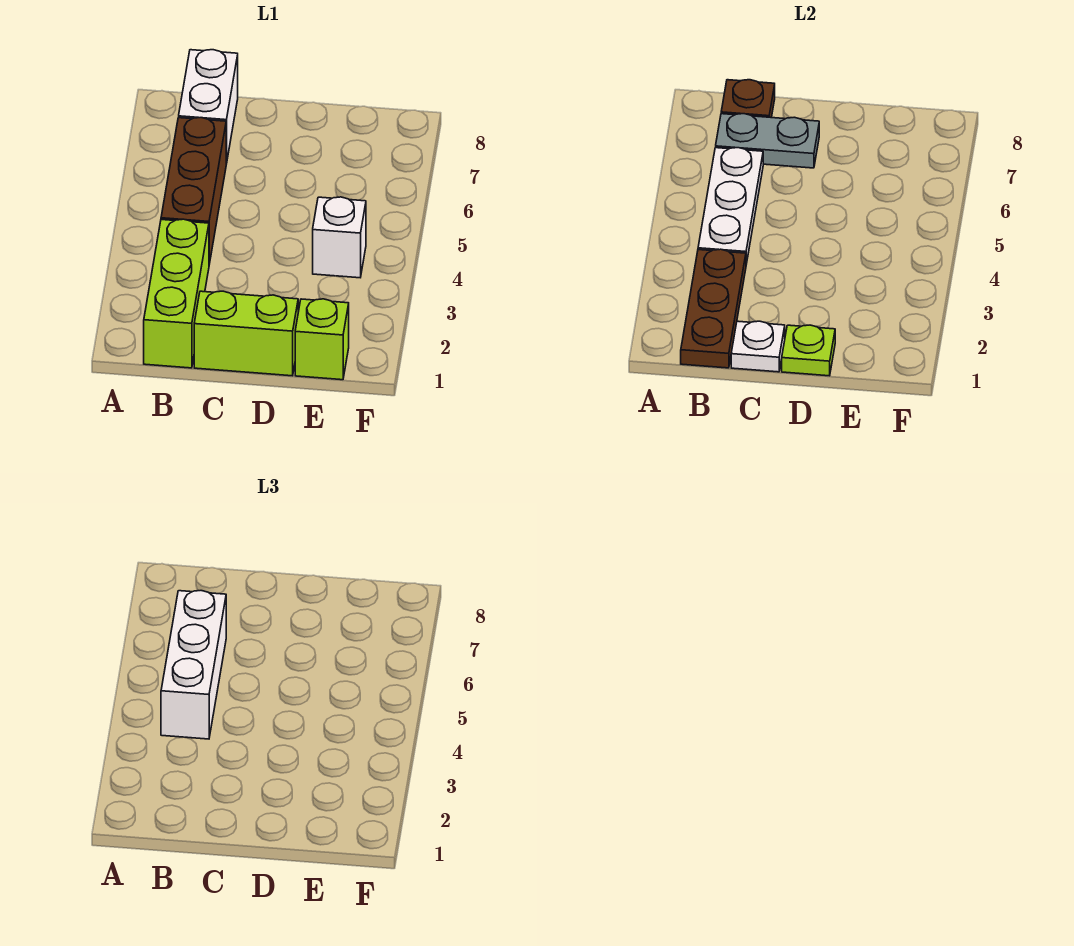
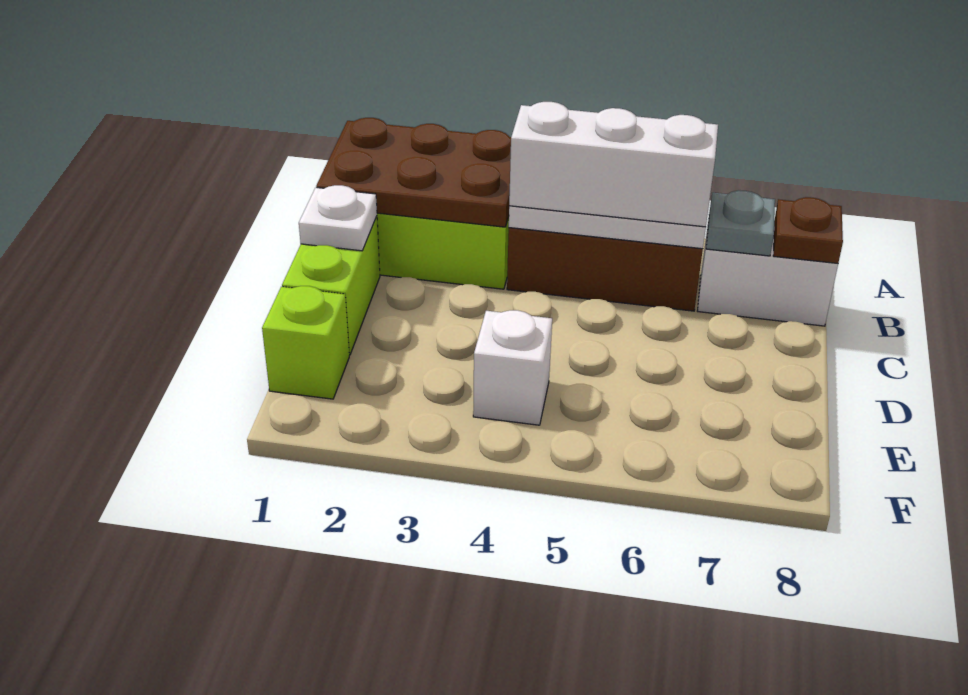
brown 1x3 plate [681,249,746,368] -> brown 2x3 plate [316,118,511,227]
grey 1x2 plate [716,114,819,168] -> grey 1x1 plate [706,190,775,256]
lime 1x1 plate [782,325,835,376] -> none

